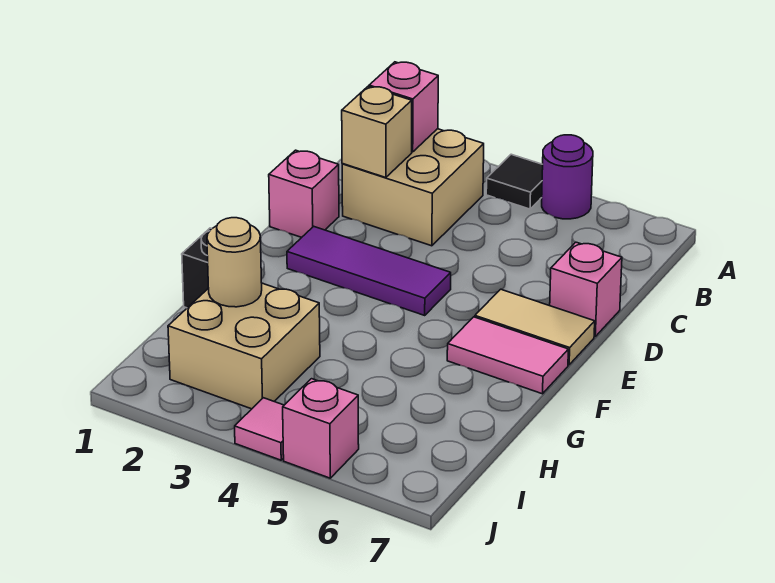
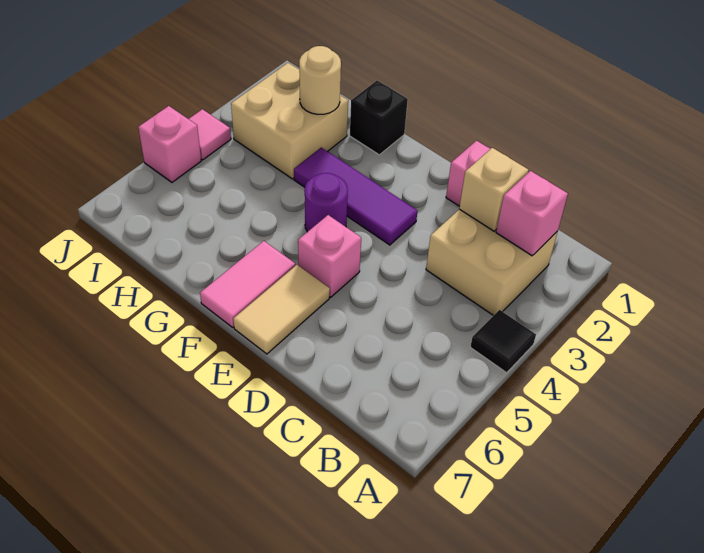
purple 1x1 round brick [542,135,593,219] -> purple 1x1 round brick moved to [305,173,348,232]
pink 1x1 brick [550,242,622,337] -> pink 1x1 brick moved to [298,215,361,297]
purple 1x3 tile [287,226,451,315] -> purple 1x3 tile turned to [294,148,417,245]

